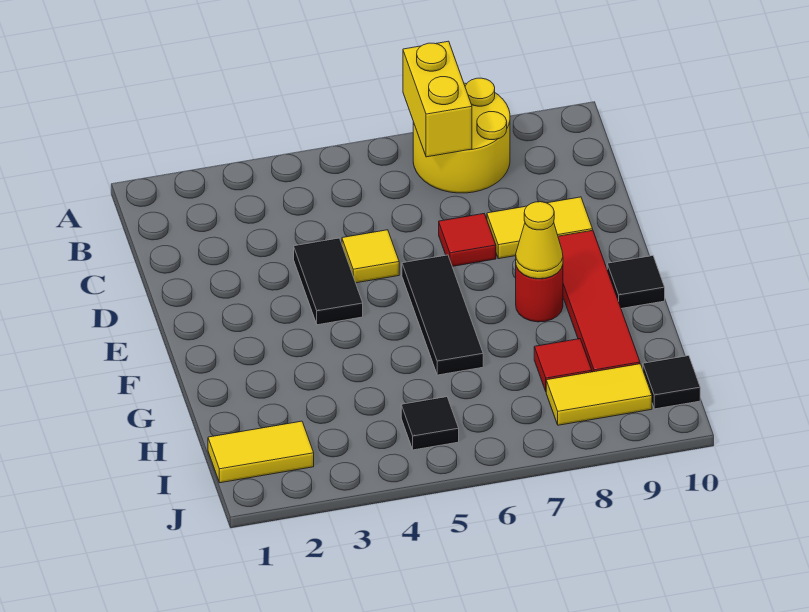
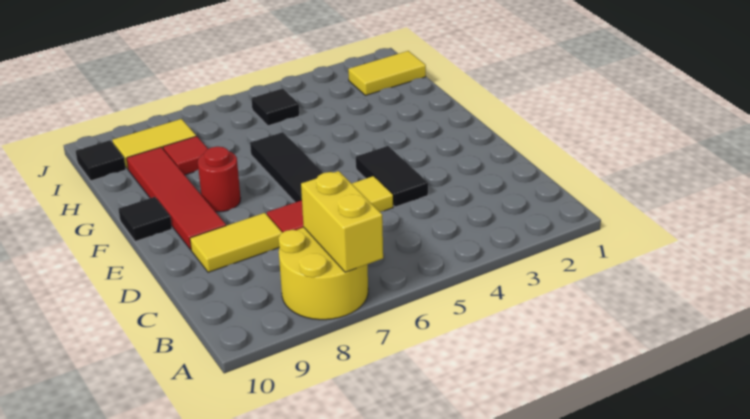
yellow 1x1 cone [516,202,563,279] -> none

